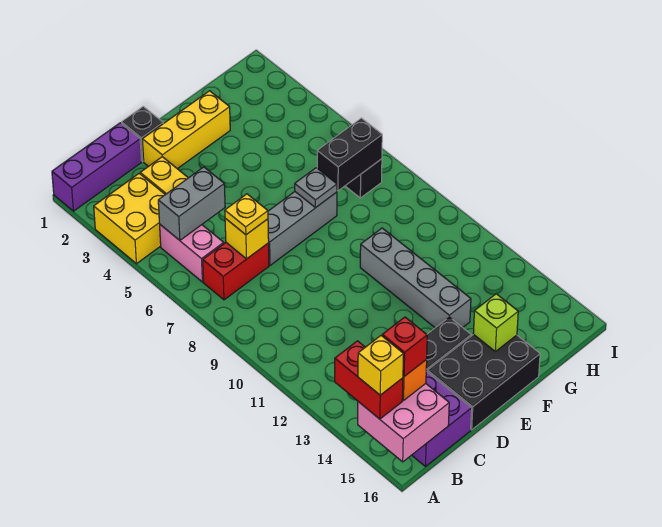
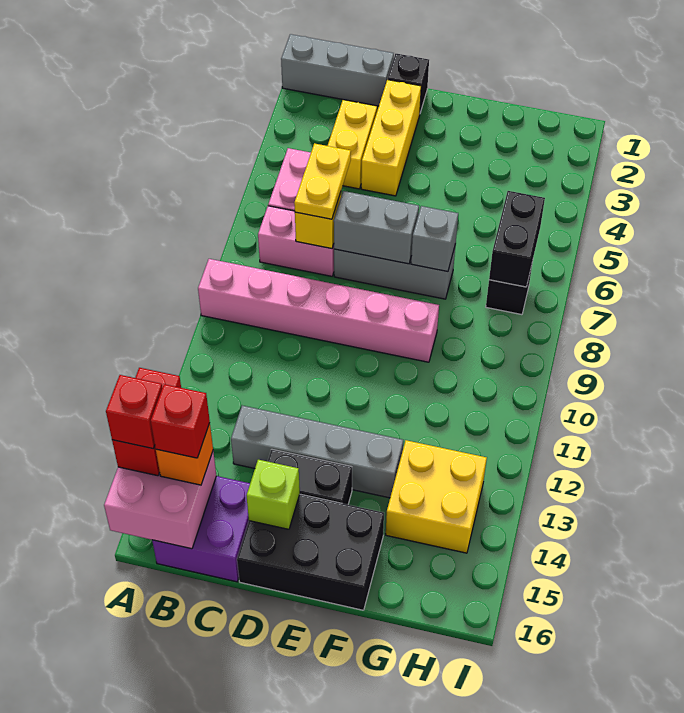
purple 1x3 brick [52,123,142,211] -> grey 1x3 brick [281,34,394,106]
yellow 2x2 brick [94,173,165,264] -> yellow 2x2 brick moved to [386,440,487,553]
none -> pink 1x6 brick [198,259,439,362]
yellow 1x1 brick [358,336,404,395] -> red 1x1 brick [106,375,162,449]
grey 1x2 brick [158,167,225,240] -> grey 1x2 brick moved to [334,191,419,264]
red 1x2 brick [203,243,269,300] -> pink 1x2 brick [258,206,334,276]
yellow 1x1 plate [225,194,268,235] -> yellow 1x2 plate [294,143,351,219]
yellow 1x3 brick [142,91,230,169] -> yellow 1x3 brick turned to [361,80,421,196]
grey 1x1 plate [295,168,337,208] -> grey 1x1 brick [411,206,458,272]
grey 1x4 brick [360,228,471,328] -> grey 1x4 brick turned to [231,406,403,498]
lime 1x1 brick [473,294,518,351] -> lime 1x1 brick moved to [246,460,300,529]
black 1x2 brick [317,118,382,191] -> black 1x2 brick turned to [489,191,545,287]

